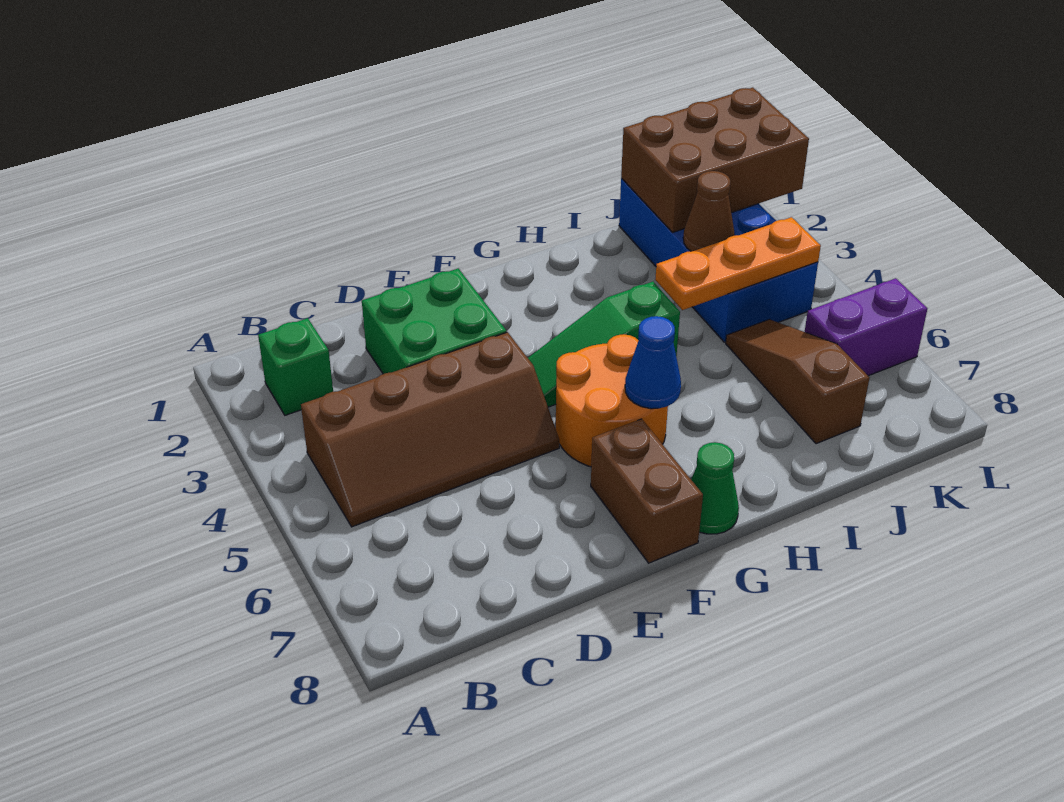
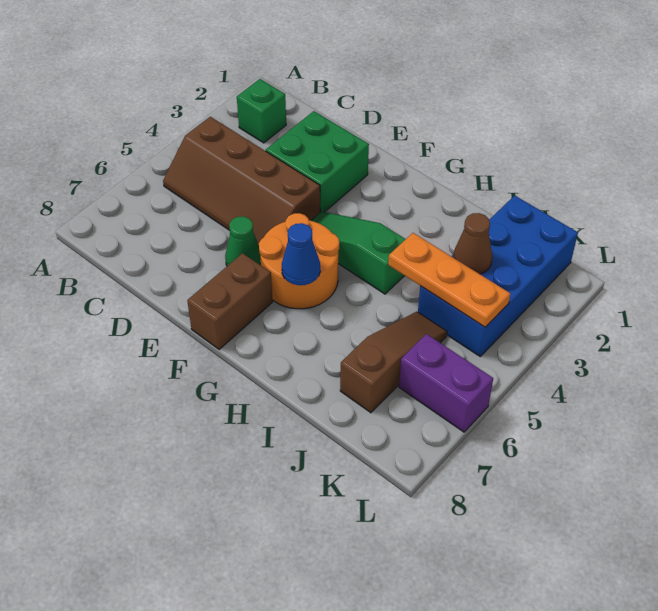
green 1x1 cone [691,442,739,534] -> green 1x1 cone moved to [225,216,261,266]
brown 2x3 brick [621,88,809,233] -> none

